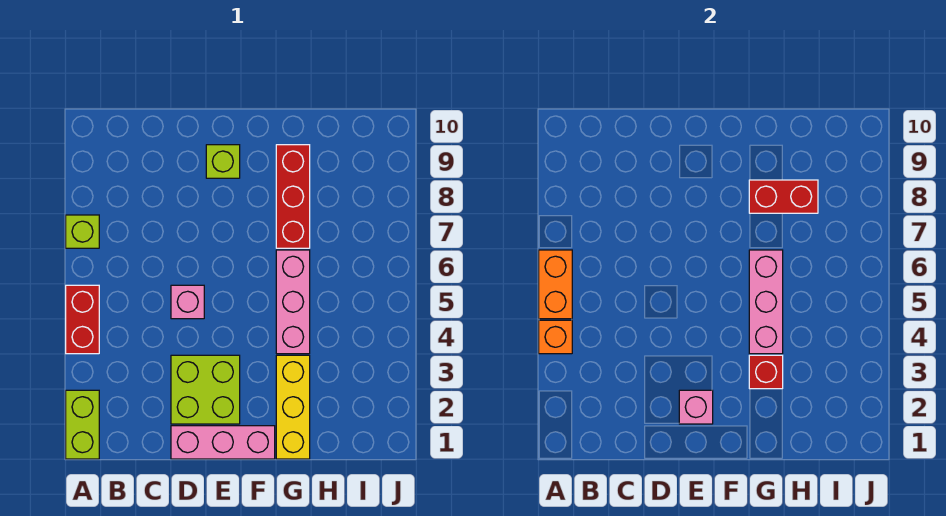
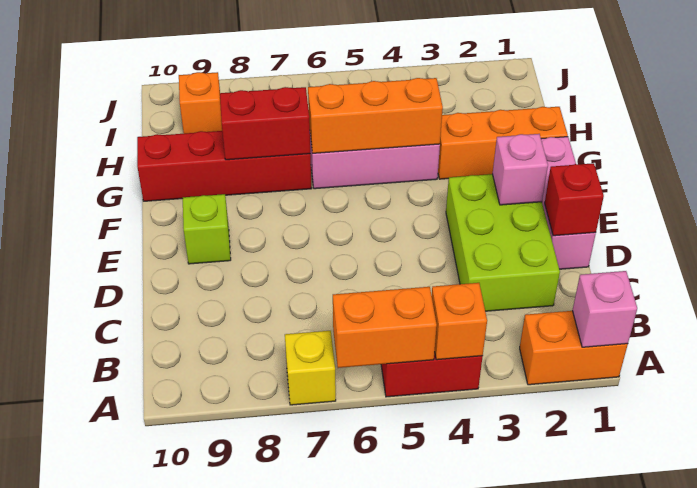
lime 1x2 brick [66,390,99,459] -> orange 1x2 brick [520,311,628,385]
lime 1x1 brick [66,215,99,248] -> yellow 1x1 brick [285,331,336,405]
lime 2x2 brick [171,355,240,424] -> lime 2x3 brick [446,174,560,311]
pink 1x1 brick [171,285,204,319] -> pink 1x1 brick moved to [572,271,637,347]
yellow 1x3 brick [276,355,310,459] -> orange 1x3 brick [438,107,568,179]
red 1x1 brick [749,355,783,389] -> red 1x1 brick moved to [545,163,604,236]
pink 1x3 brick [749,250,783,354] -> orange 1x3 brick [308,78,443,153]
red 1x3 brick [276,145,310,248] -> red 1x4 brick [137,131,312,201]
red 1x2 brick [749,180,818,213] -> red 1x2 brick turned to [220,87,310,160]
none -> orange 1x1 brick [179,72,222,134]

